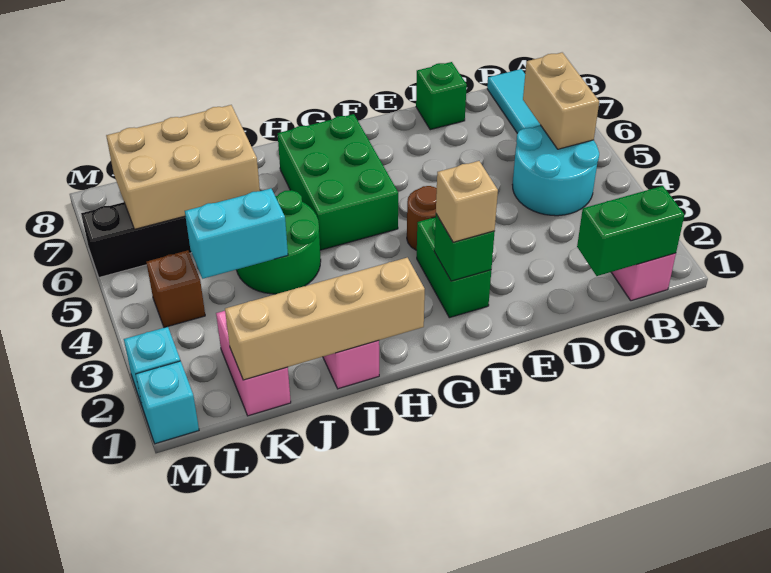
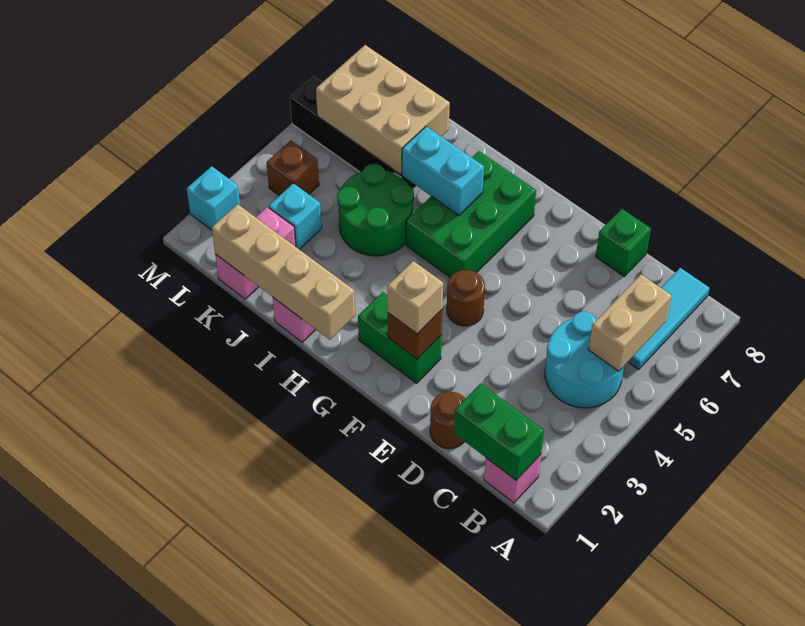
none -> brown 1x1 round brick [430,392,465,449]
green 1x2 brick [417,217,491,318] -> green 1x2 brick turned to [358,292,442,383]
green 1x1 brick [434,214,495,281] -> brown 1x1 brick [388,310,442,359]
cyan 1x2 brick [185,188,288,279] -> cyan 1x2 brick moved to [402,126,484,215]
cyan 1x1 brick [136,361,199,444] -> cyan 1x1 brick moved to [269,183,322,249]

